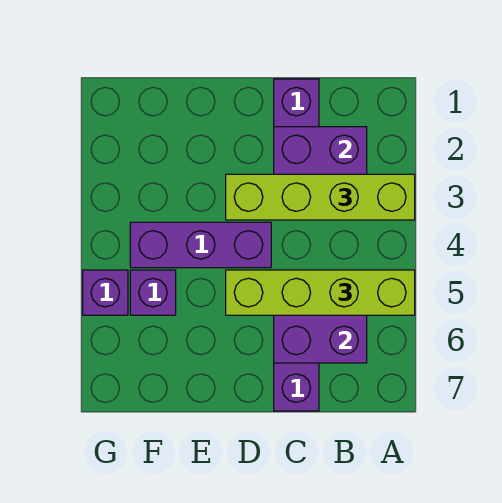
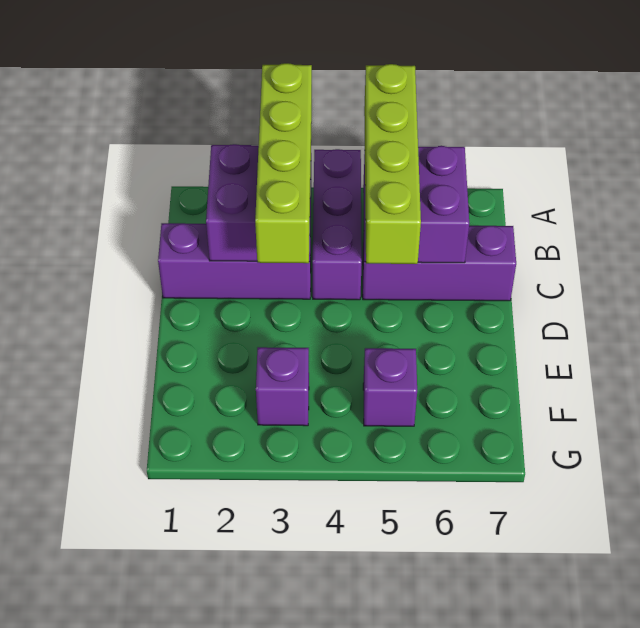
purple 1x3 brick [130,222,271,268] -> purple 1x3 brick moved to [313,149,362,300]
purple 1x1 brick [83,270,128,315] -> purple 1x1 brick moved to [256,347,309,426]

